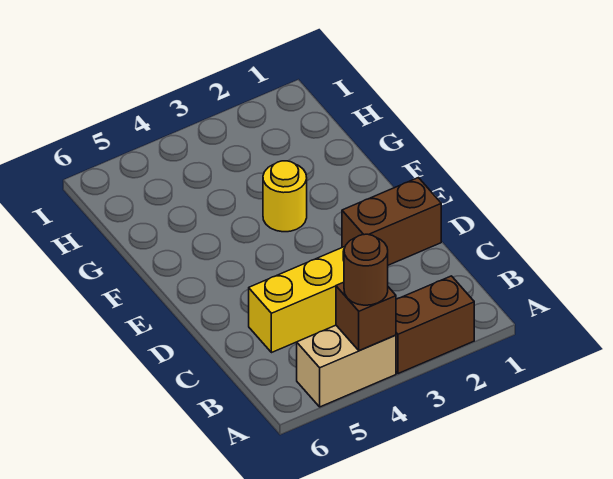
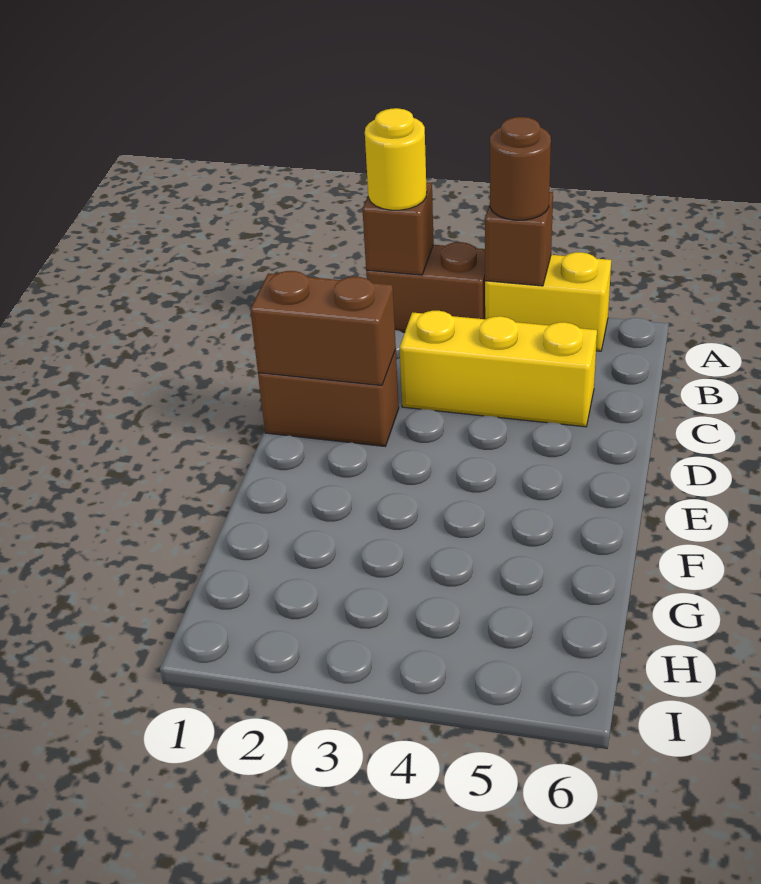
none -> brown 1x1 brick [362,182,434,275]
tan 1x2 brick [297,325,396,407] -> yellow 1x2 brick [485,252,611,351]
none -> brown 1x2 brick [250,271,396,386]
yellow 1x1 round brick [263,161,307,232] -> yellow 1x1 round brick moved to [365,108,427,210]

